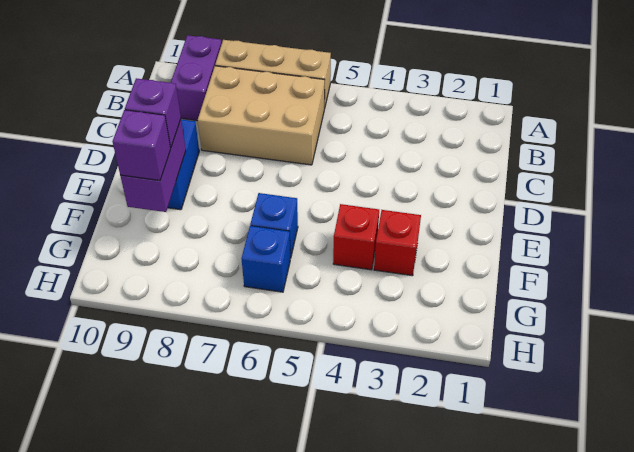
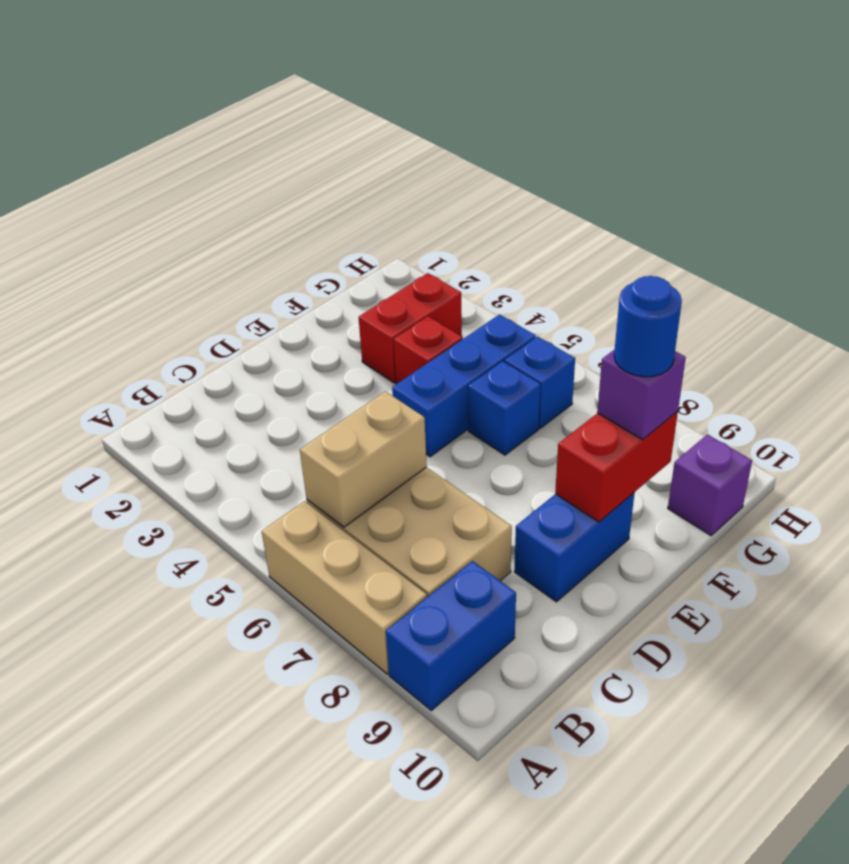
purple 1x2 brick [171,35,222,121] -> blue 1x2 brick [386,561,516,710]
none -> tan 1x2 brick [300,391,427,527]
none -> blue 1x3 brick [392,315,536,457]
purple 1x2 brick [120,120,186,212] -> red 1x2 brick [555,411,678,522]
purple 1x1 brick [125,78,181,148] -> purple 1x1 brick moved to [668,434,752,535]
red 1x1 brick [374,210,421,276] -> red 1x2 brick [359,273,462,383]
none -> blue 1x1 round brick [614,276,682,377]

